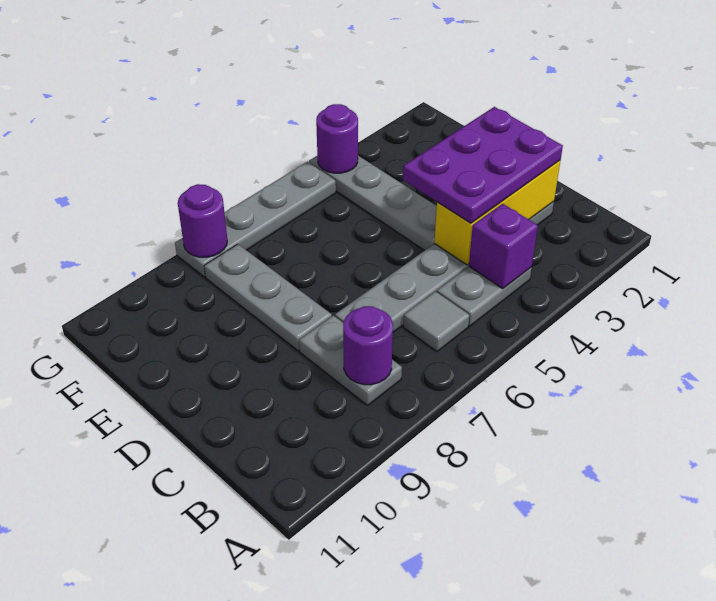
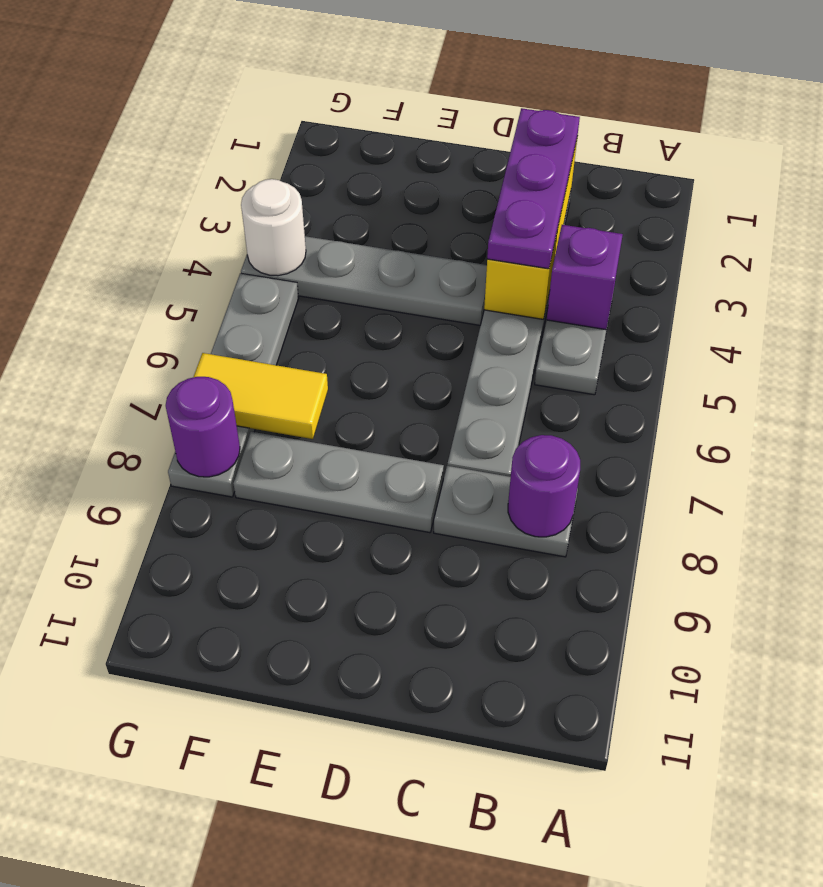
grey 1x1 tile [403,291,469,351] -> none
purple 2x3 plate [403,107,563,223] -> purple 1x3 plate [487,108,580,269]
none -> yellow 1x2 tile [194,353,328,439]
purple 1x1 round brick [316,104,358,173] -> white 1x1 round brick [241,179,306,276]

